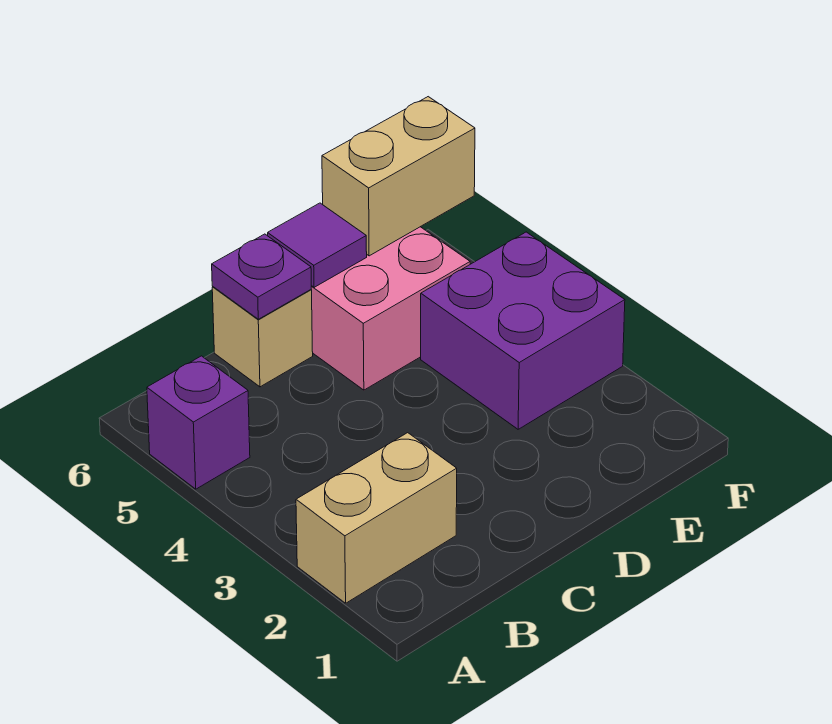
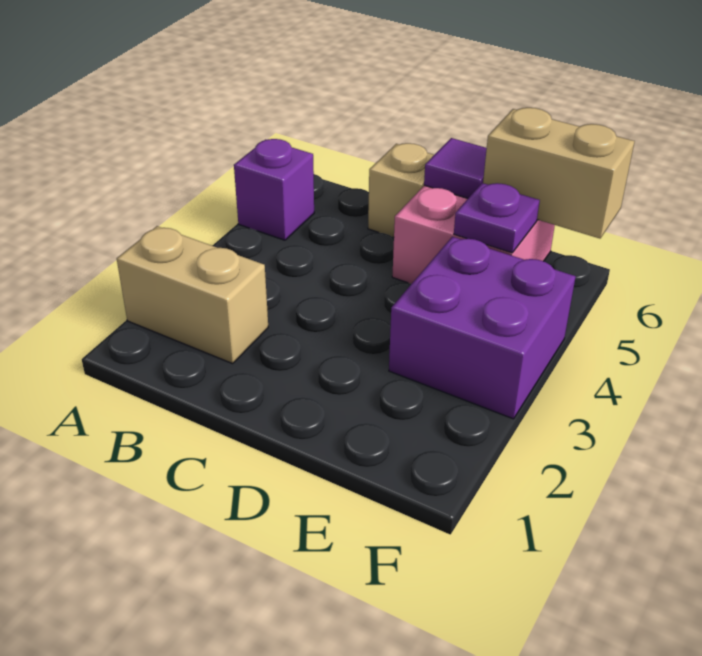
purple 1x1 plate [212,234,311,319] -> purple 1x1 plate moved to [454,183,540,253]

